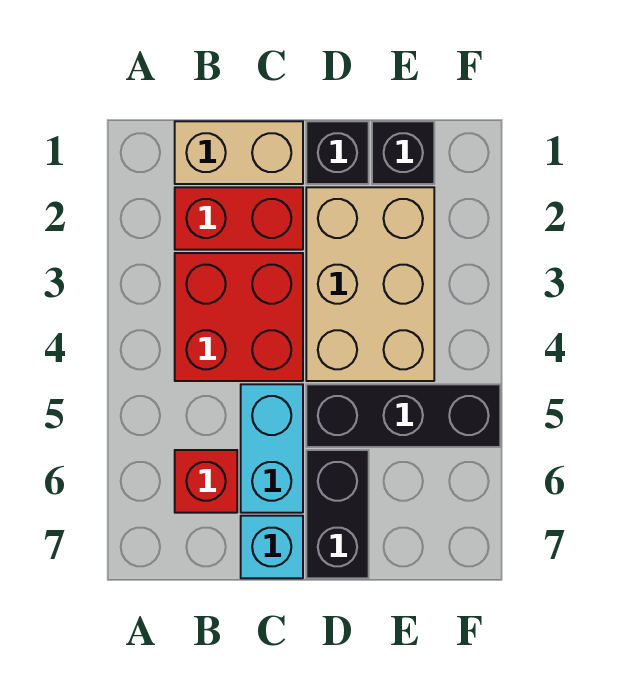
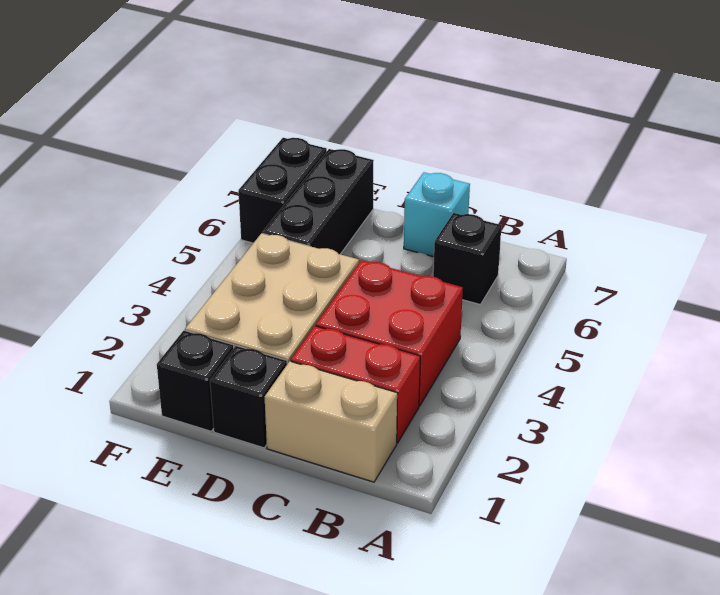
red 1x1 brick [175,450,237,513] -> black 1x1 brick [433,213,501,305]
cyan 1x2 brick [241,384,303,513] -> none
black 1x3 brick [306,384,500,447] -> black 1x3 brick turned to [263,149,374,254]
black 1x2 brick [306,450,369,578] -> black 1x2 brick moved to [238,138,327,243]

